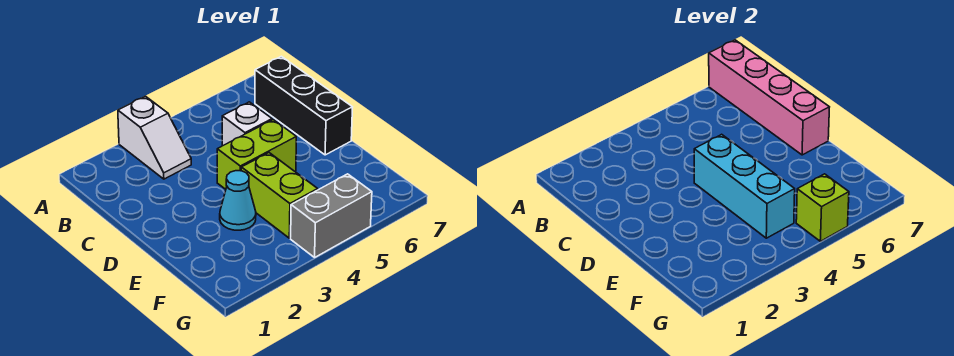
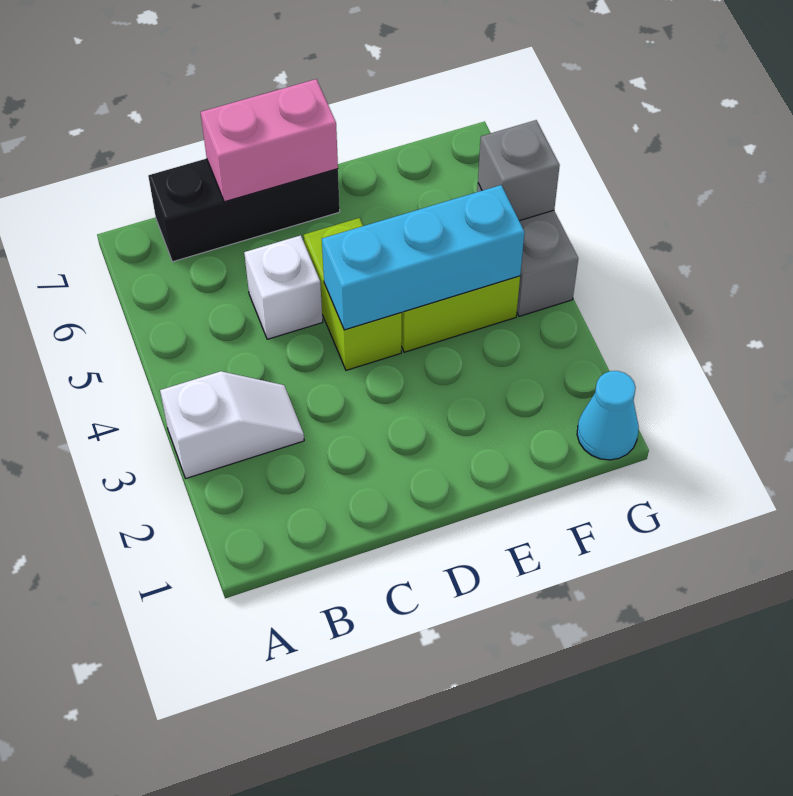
pink 1x4 brick [709,40,829,155] -> pink 1x2 brick [201,79,338,202]
cyan 1x1 cone [220,171,256,230] -> cyan 1x1 cone moved to [577,371,639,460]
lime 1x1 brick [796,174,849,241] -> grey 1x1 brick [478,120,560,221]

